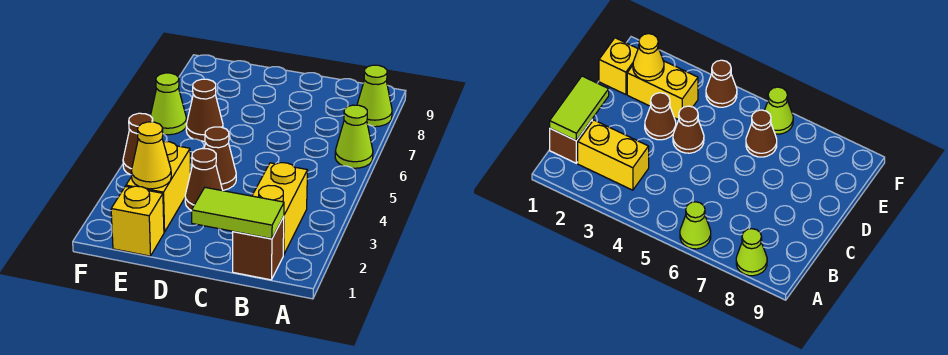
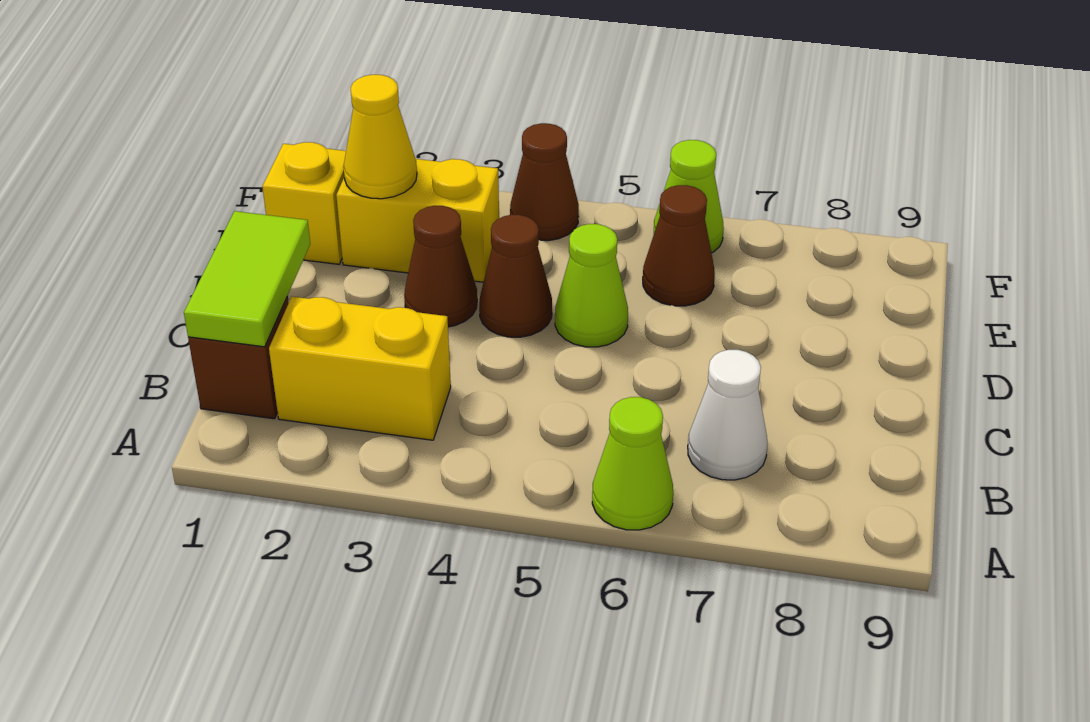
lime 1x1 cone [357,65,392,127] -> lime 1x1 cone moved to [555,224,628,347]
none -> white 1x1 cone [688,350,768,480]

